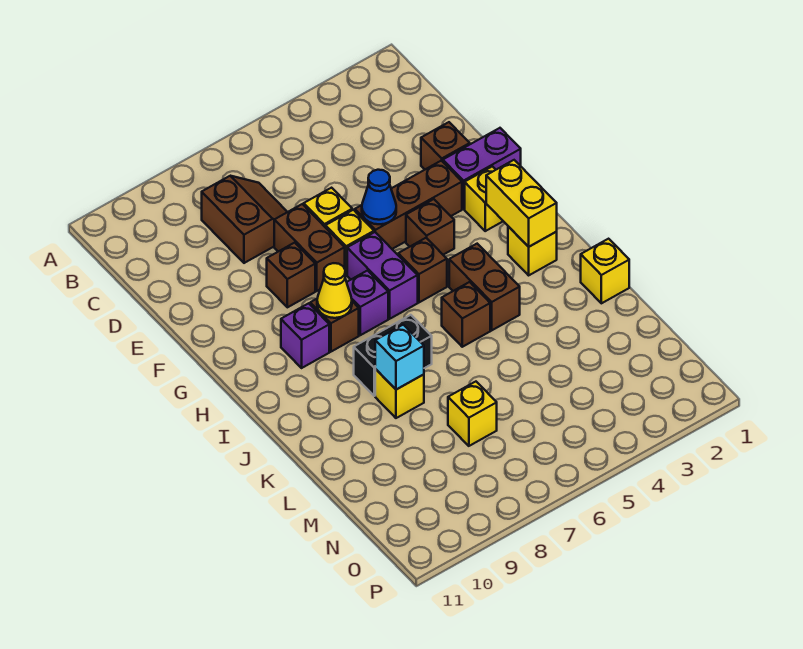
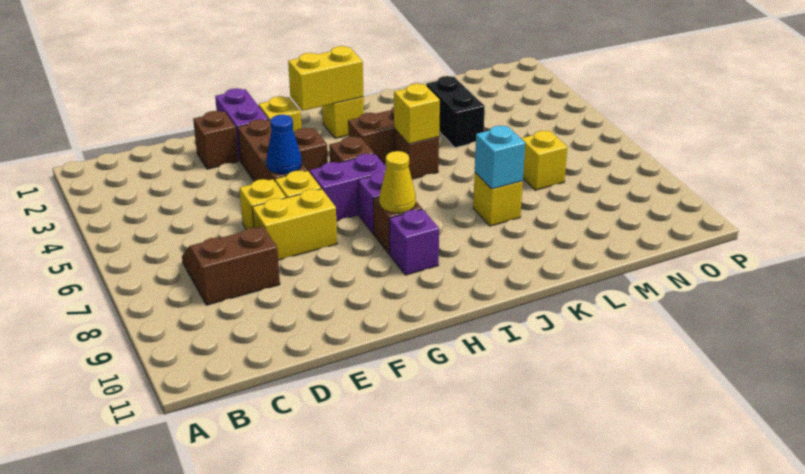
brown 1x2 brick [274,204,345,291] -> yellow 1x2 brick [252,189,337,260]
brown 1x1 brick [267,243,315,307] -> none
black 1x2 brick [354,315,432,396] -> black 1x2 brick moved to [426,76,485,148]
yellow 1x1 brick [581,239,629,303] -> yellow 1x1 brick moved to [394,84,440,144]

